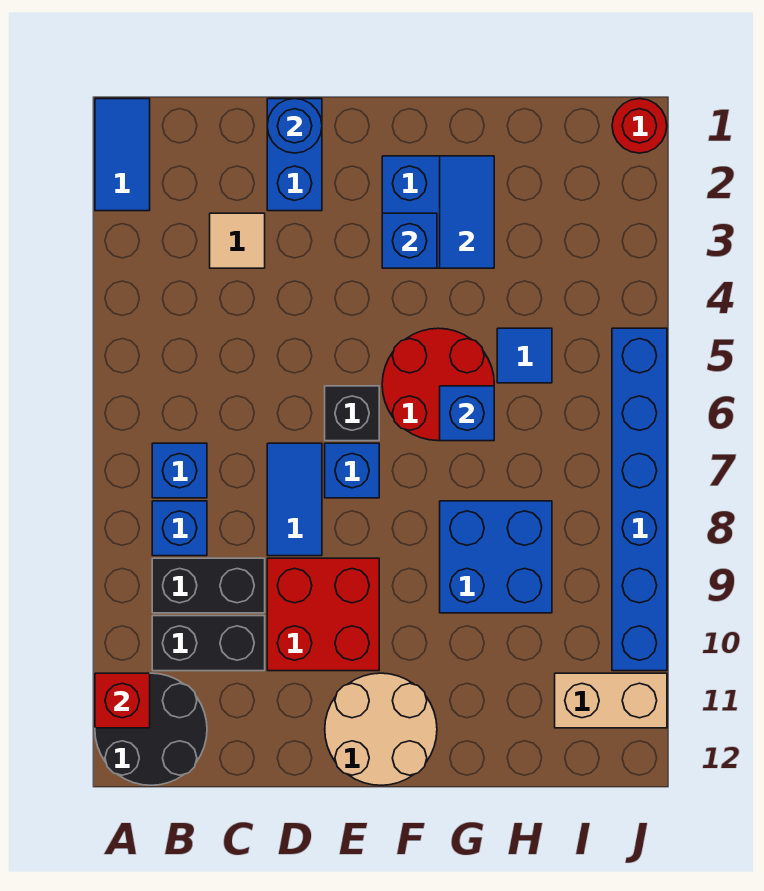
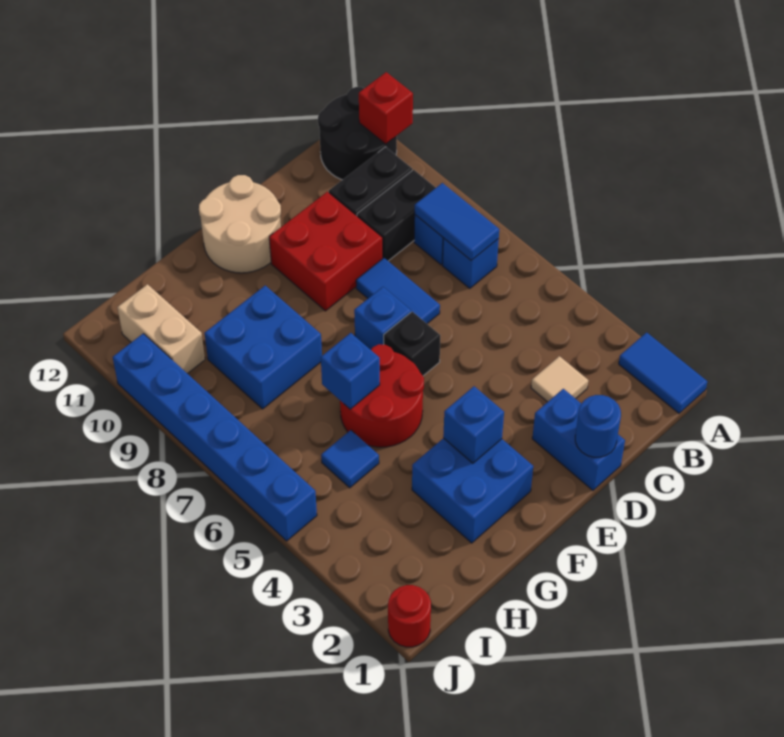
blue 1x2 tile [440,156,494,268] -> blue 1x2 tile moved to [415,183,499,260]
tan 1x2 brick [555,673,667,728] -> tan 1x2 brick turned to [117,284,205,374]

